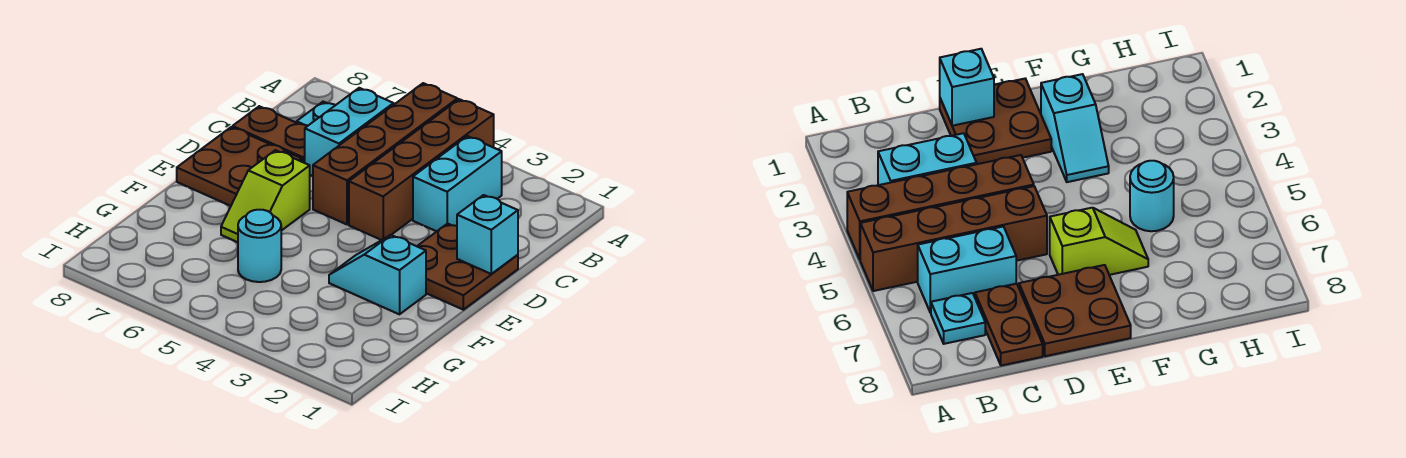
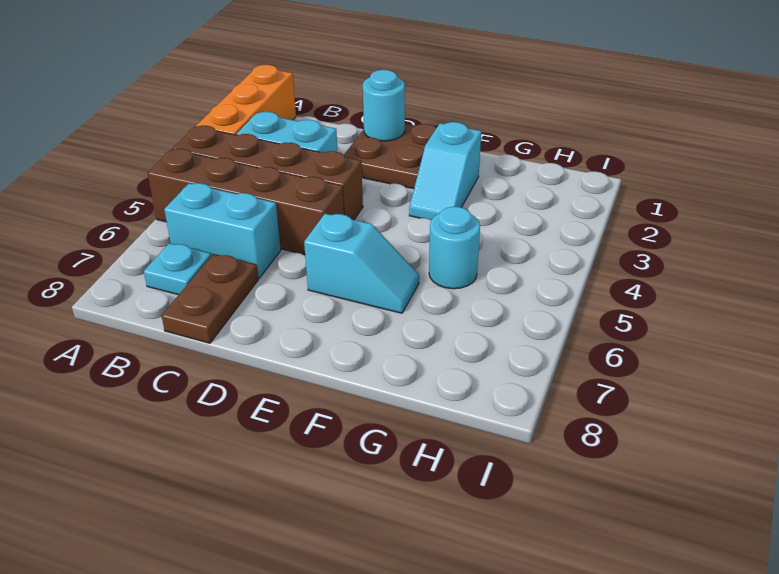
none -> orange 1x3 brick [196,65,296,135]
cyan 1x1 brick [457,195,518,274] -> cyan 1x1 round brick [363,70,405,141]
brown 2x2 plate [177,127,302,206] -> none
lime 1x2 slope [221,150,310,242] -> cyan 1x2 slope [304,214,419,313]

